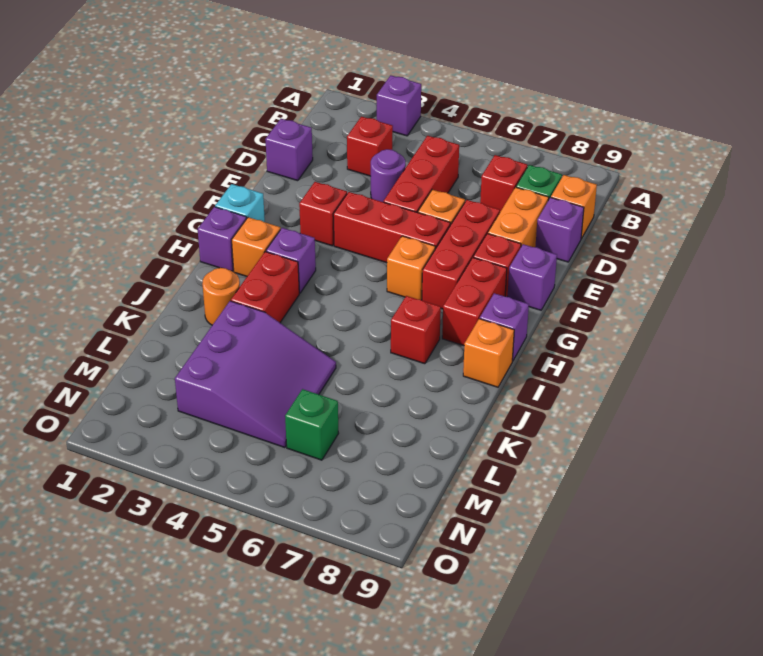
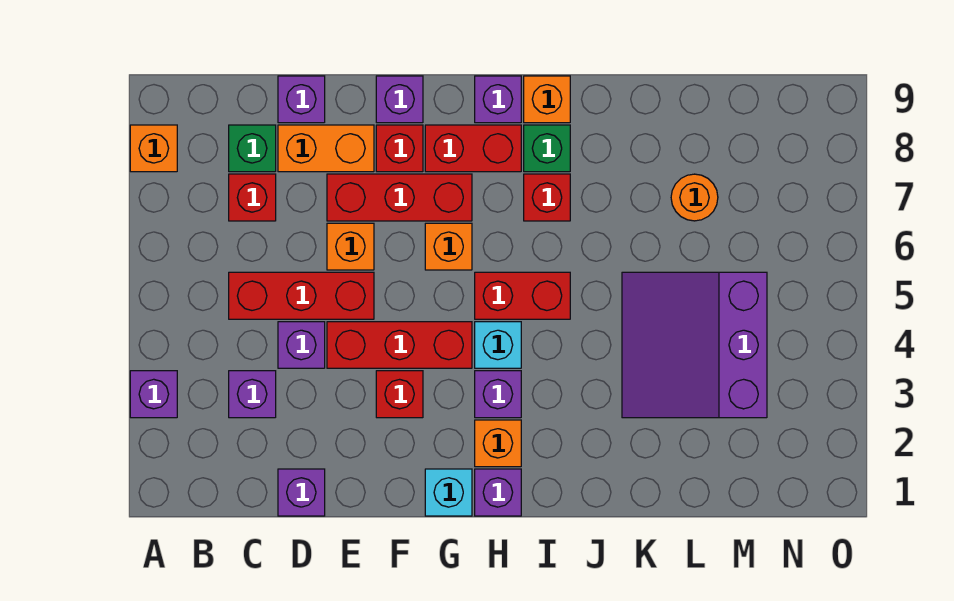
red 1x1 brick [347,116,393,176] -> purple 1x1 brick [229,371,276,418]
orange 1x1 brick [551,175,597,239] -> orange 1x1 brick moved to [130,125,177,172]
purple 1x1 round brick [371,149,406,202] -> purple 1x1 brick [278,322,325,368]
red 1x3 brick [333,192,450,263] -> red 1x3 brick turned to [327,322,472,368]
none -> cyan 1x1 brick [475,322,521,368]
red 1x2 brick [231,252,299,323] -> red 1x2 brick moved to [475,272,570,319]
orange 1x1 round brick [202,268,240,325] -> orange 1x1 round brick moved to [671,174,718,221]
purple 3x3 slope [175,301,336,448] -> purple 3x3 slope turned to [622,272,767,418]
green 1x1 brick [285,389,339,460] -> green 1x1 brick moved to [524,125,570,172]

